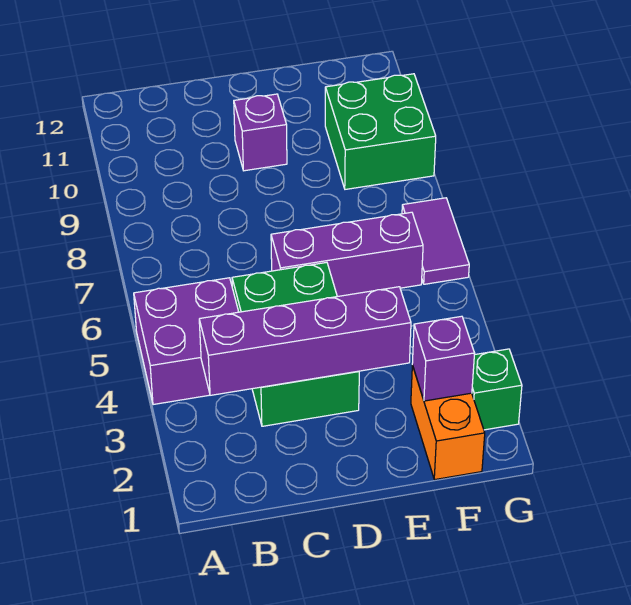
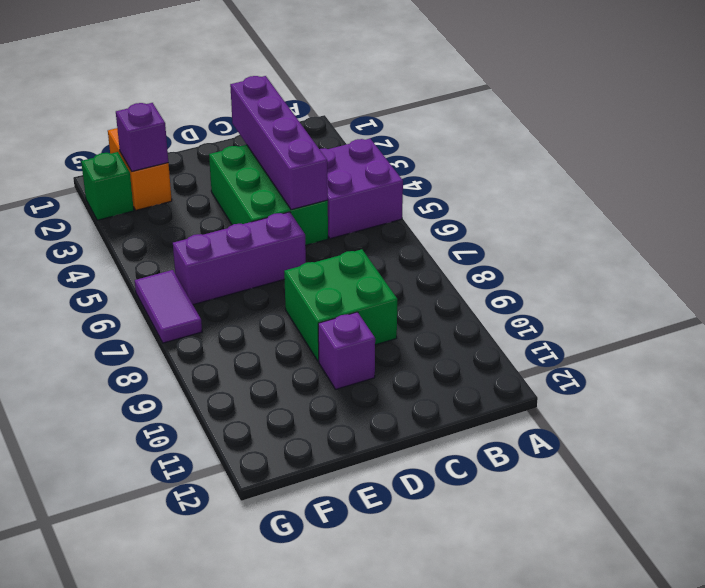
purple 1x4 brick [199,287,411,395] -> purple 1x4 brick turned to [230,76,328,210]
green 2x2 brick [325,74,436,189] -> green 2x2 brick moved to [284,249,398,362]

